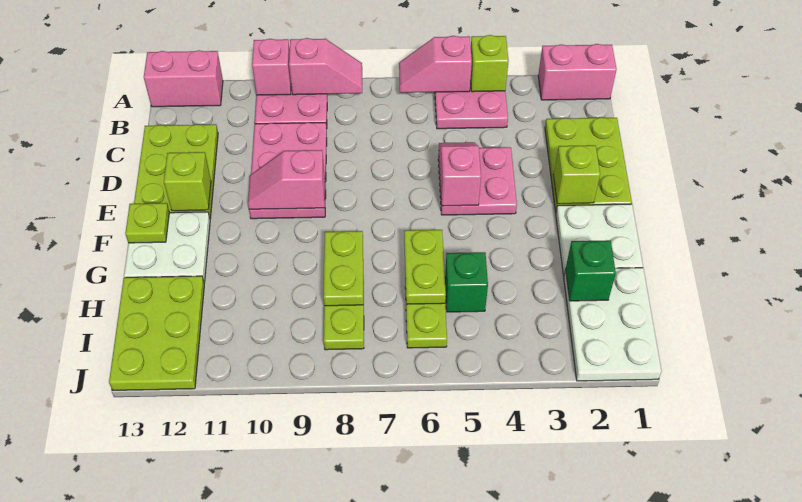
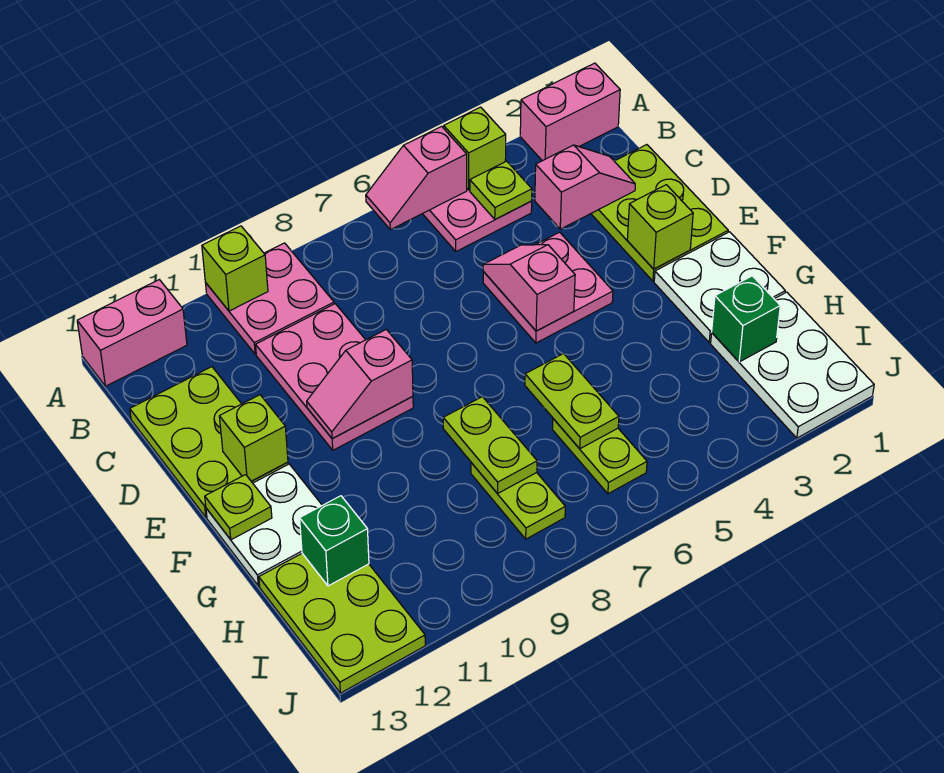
pink 1x2 slope [289,38,362,95] -> pink 1x2 slope moved to [535,145,635,229]
pink 1x1 brick [252,39,291,95] -> lime 1x1 brick [202,226,268,311]
none -> lime 1x1 plate [470,161,532,219]
green 1x1 brick [445,252,488,312] -> green 1x1 brick moved to [300,496,369,586]

